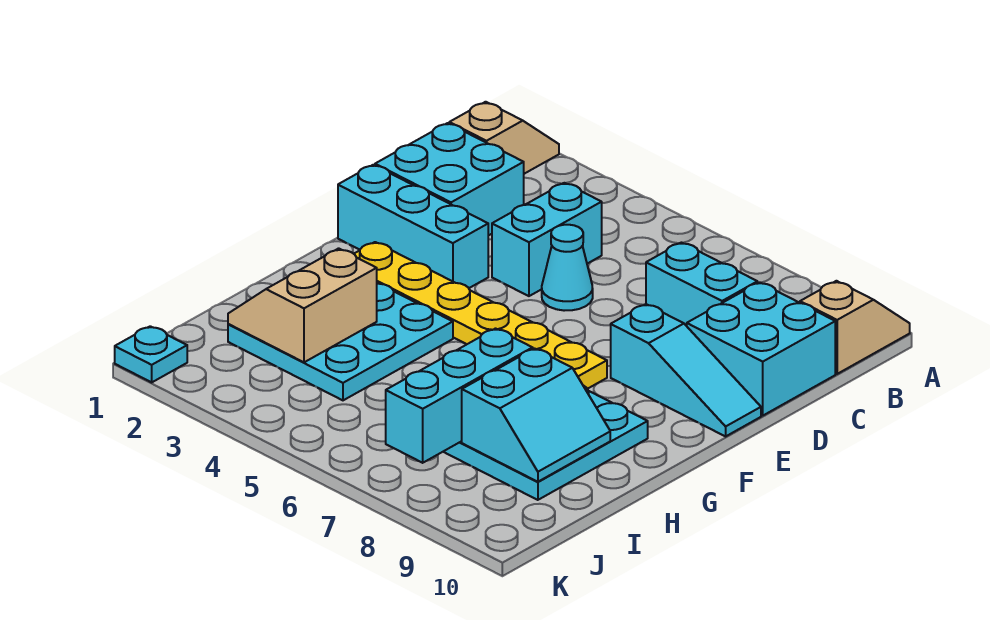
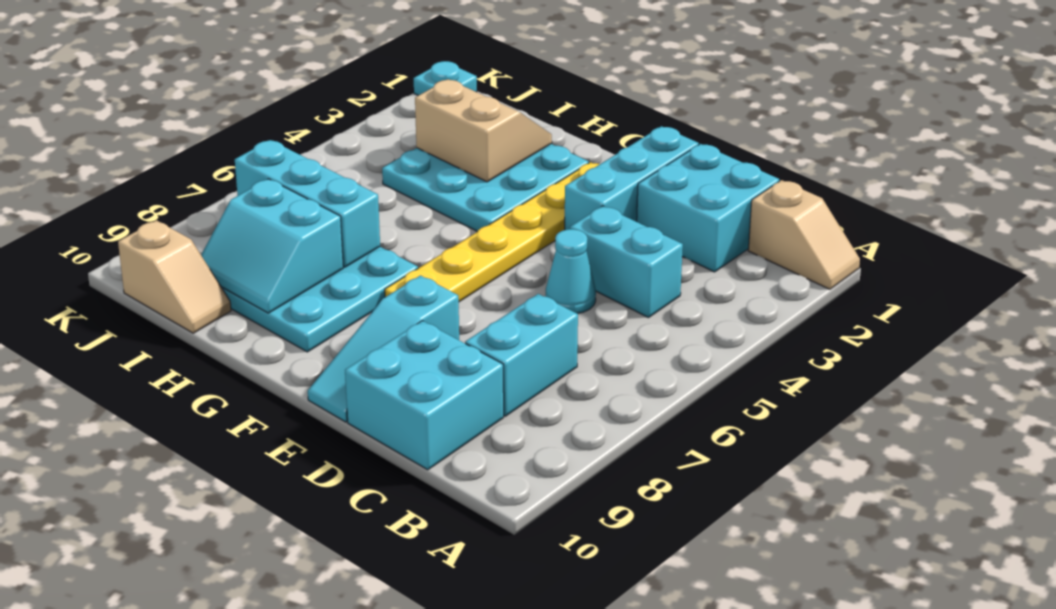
tan 1x2 slope [800,281,910,374] -> tan 1x2 slope moved to [118,220,231,333]

